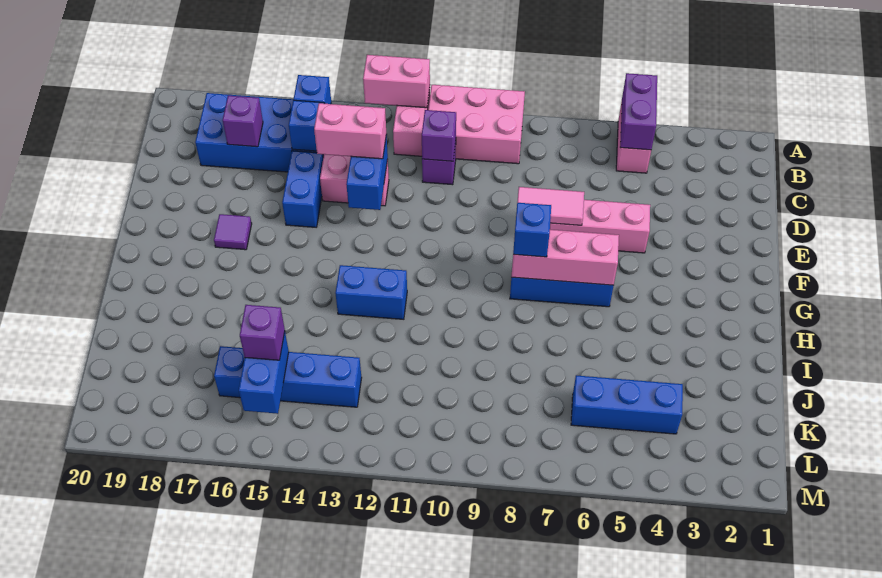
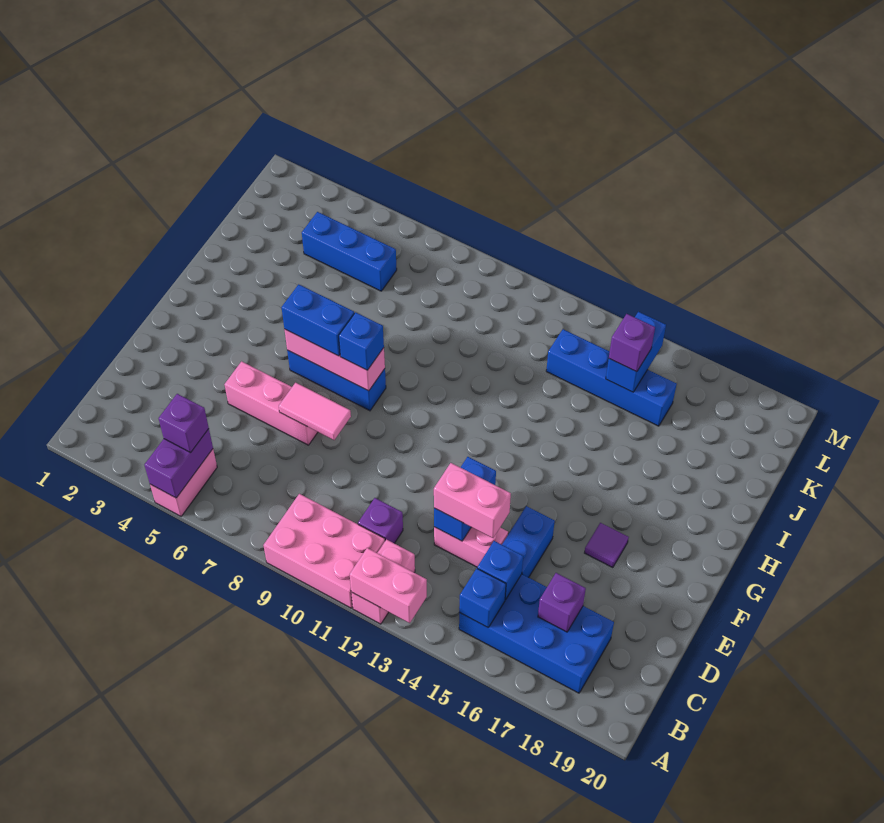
purple 1x1 brick [422,110,456,161] -> purple 1x1 brick moved to [159,394,209,453]
blue 1x2 brick [335,265,407,319] -> blue 1x2 brick moved to [281,284,354,356]

